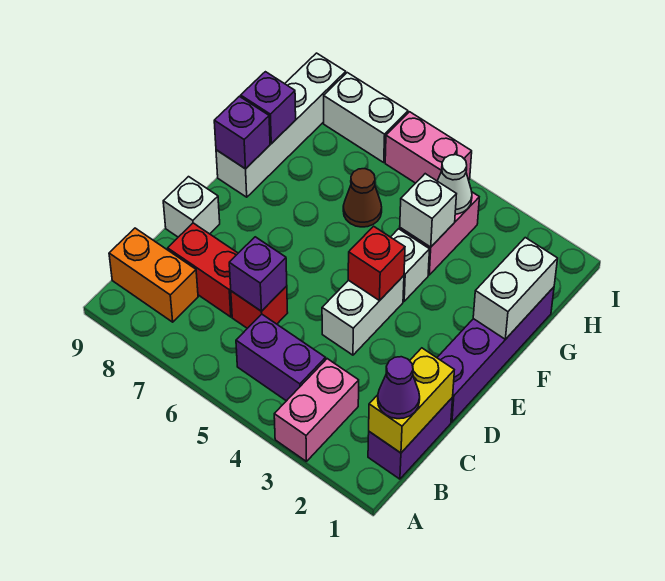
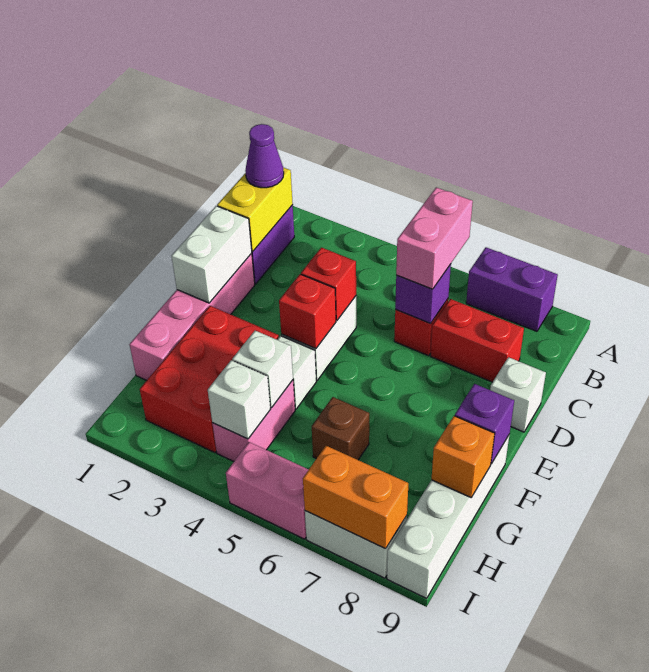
pink 1x2 brick [274,359,359,462] -> pink 1x2 brick moved to [396,188,473,289]
purple 1x2 brick [236,314,326,401] -> purple 1x2 brick moved to [466,247,558,331]
orange 1x2 brick [109,228,198,322] -> orange 1x2 brick moved to [303,446,408,549]
purple 1x4 brick [437,287,554,422] -> pink 1x4 brick [129,253,255,380]
none -> red 1x1 brick [301,247,356,321]
white 1x2 brick [473,238,558,339] -> white 1x2 brick moved to [172,206,252,303]
none -> red 2x3 brick [140,306,279,453]
brown 1x1 cone [343,169,382,227] -> brown 1x1 brick [312,397,369,460]
purple 1x1 brick [241,72,296,144] -> orange 1x1 brick [431,416,495,497]
white 1x1 cone [438,155,472,214] -> white 1x1 brick [208,360,270,439]

